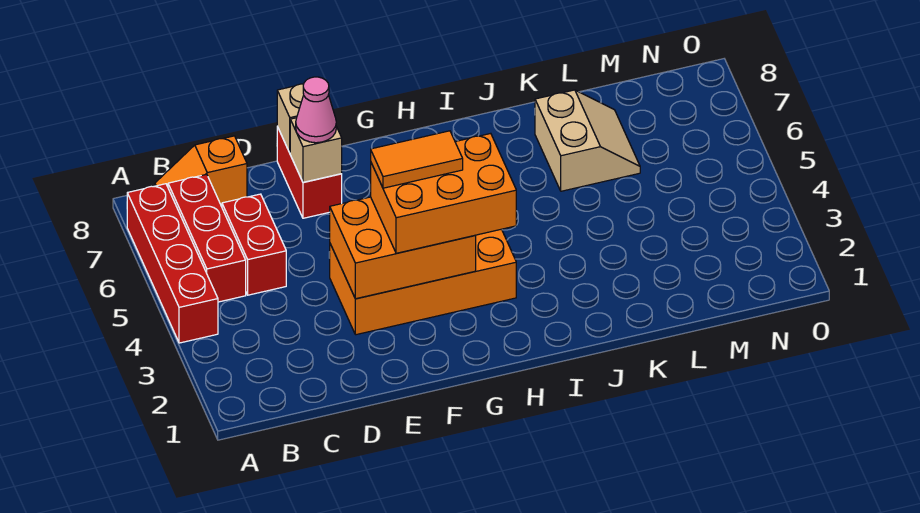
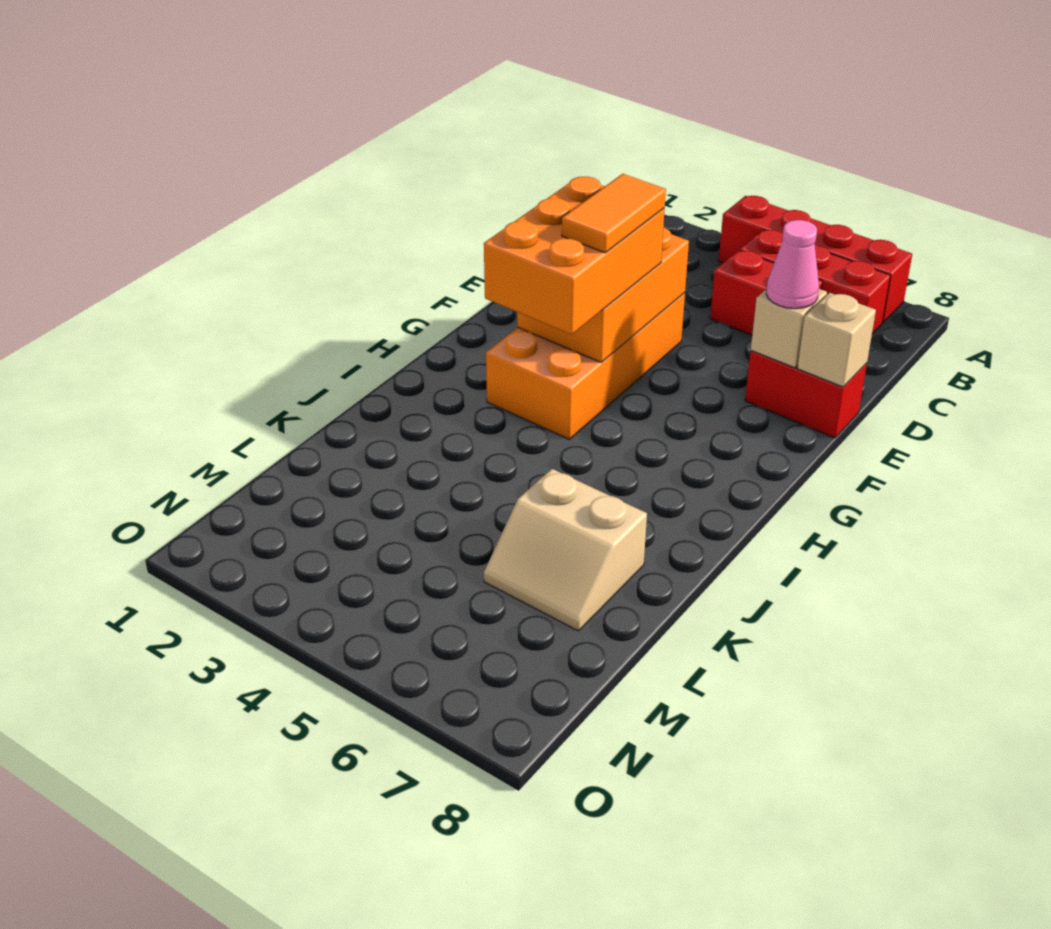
orange 1x2 slope [155,136,247,205] -> none

